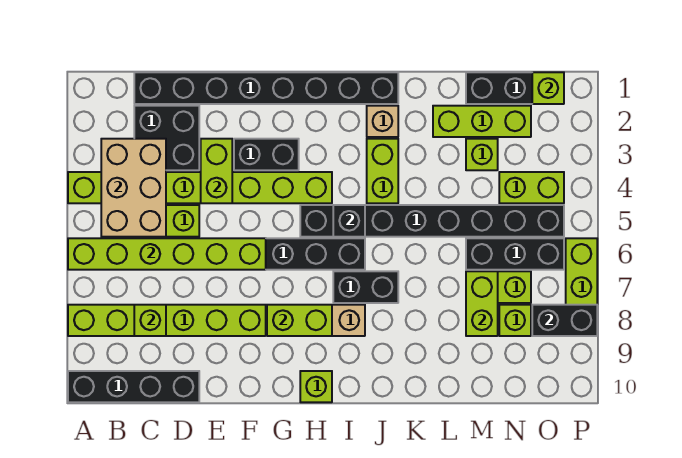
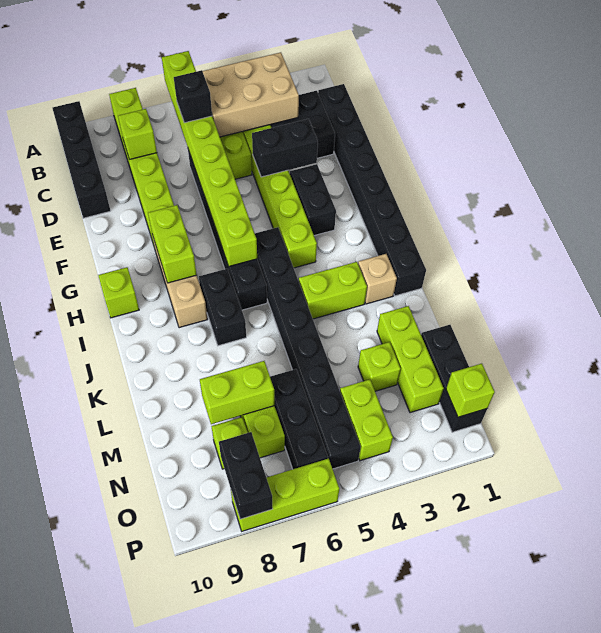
lime 1x6 brick [68,238,266,270] -> lime 1x8 brick [162,51,257,266]
lime 1x2 brick [201,139,232,203] -> black 1x2 brick [252,119,318,177]
black 1x1 brick [333,205,365,237] -> black 1x1 brick moved to [174,70,212,123]

